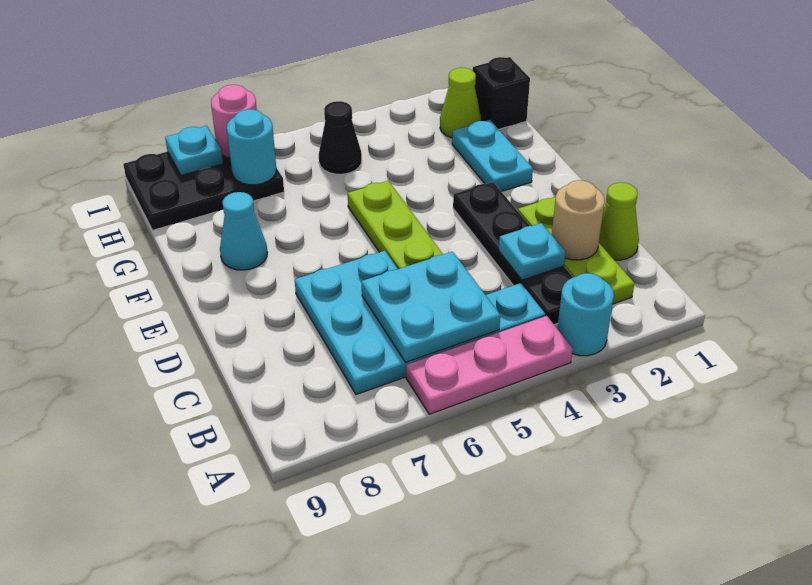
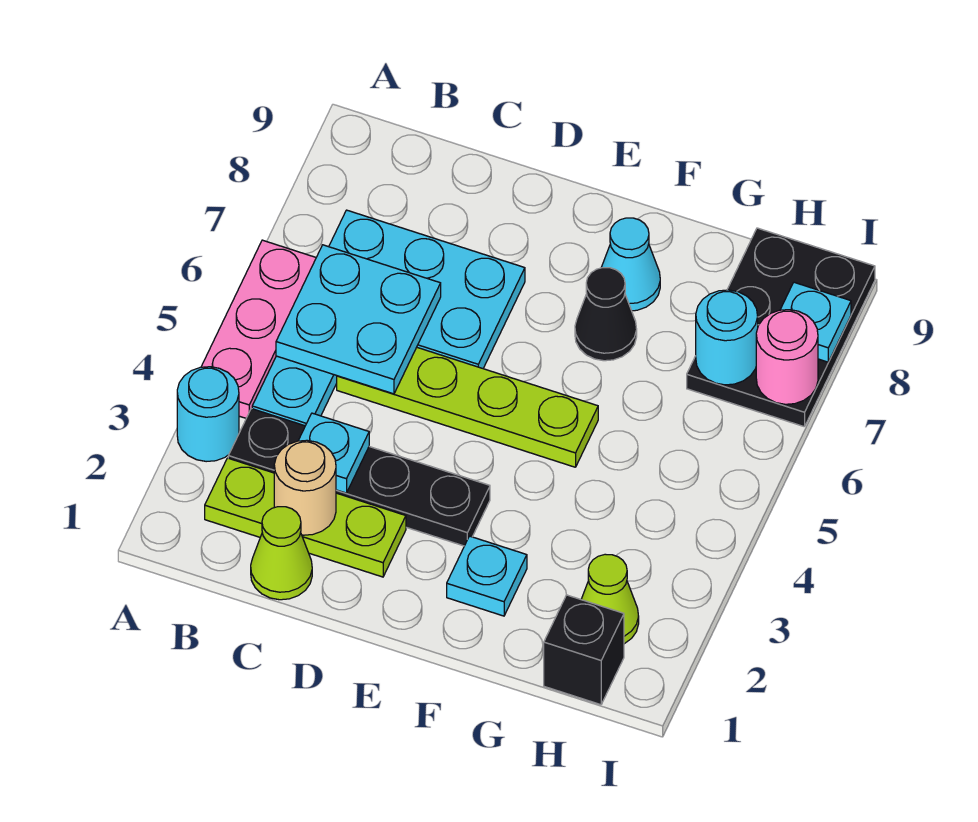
cyan 1x2 plate [452,120,533,192] -> cyan 1x1 plate [447,536,527,616]
black 1x1 cone [319,101,362,174] -> black 1x1 cone moved to [575,268,637,361]

